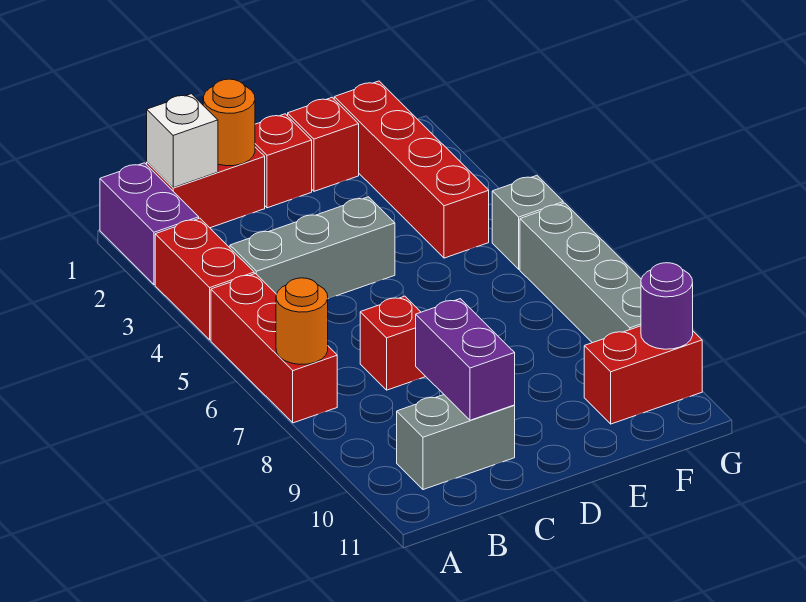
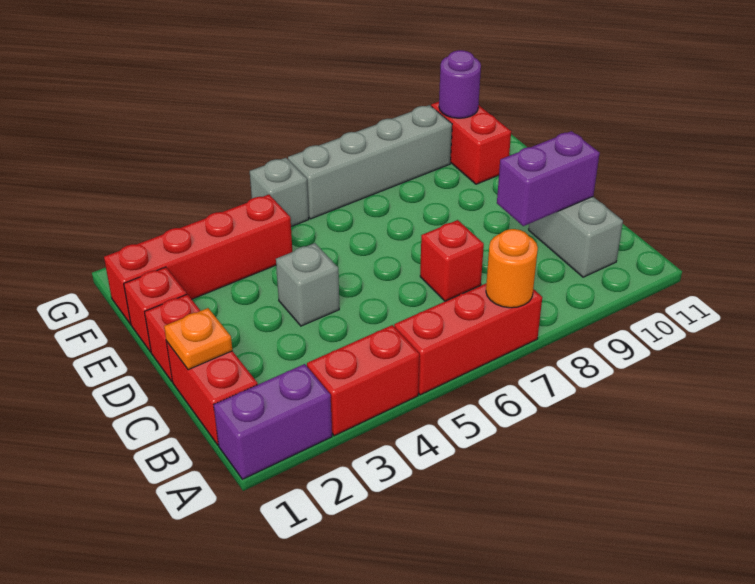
white 1x1 brick [147,94,218,188] -> none
grey 1x3 brick [230,197,395,299] -> grey 1x1 brick [276,243,339,326]
orange 1x1 round brick [203,79,255,166] -> orange 1x1 plate [164,308,232,370]

